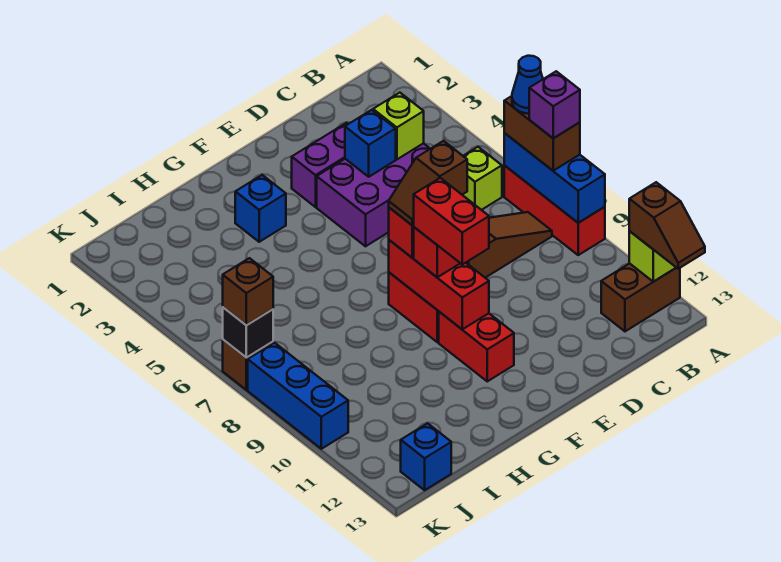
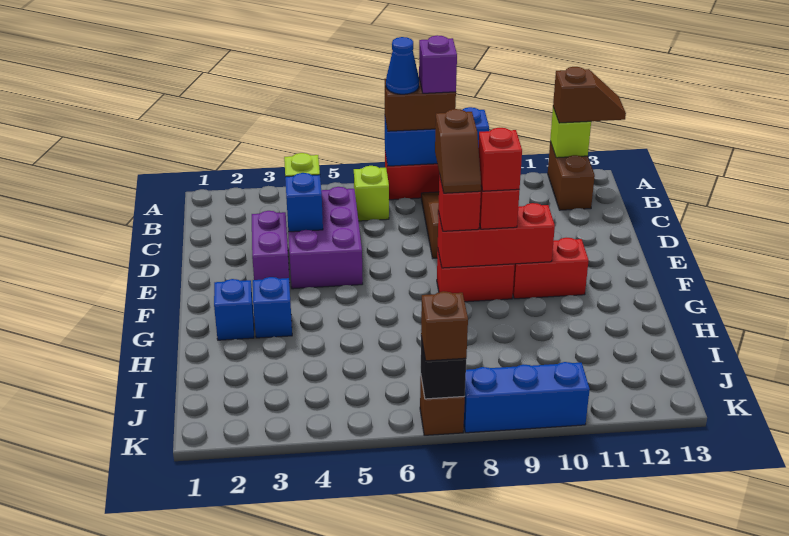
red 1x2 brick [414,178,489,264] -> red 1x1 brick [478,128,522,191]
blue 1x1 brick [401,423,451,490] -> blue 1x1 brick moved to [214,279,254,340]

